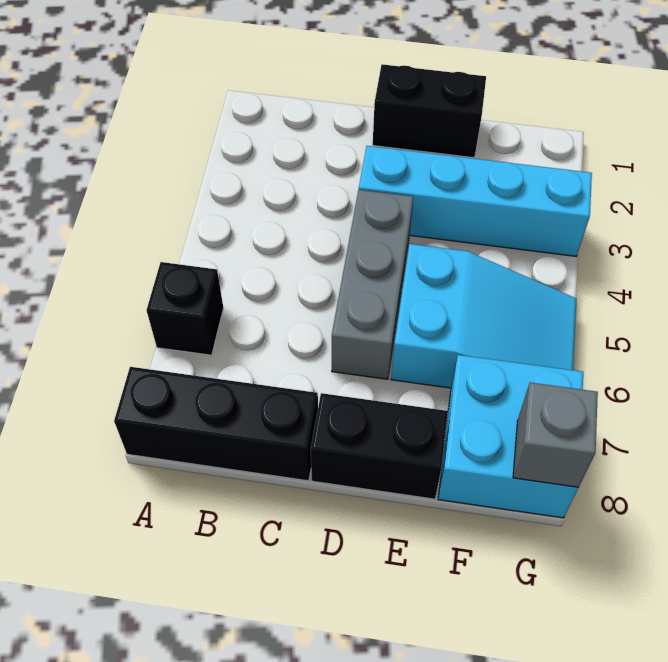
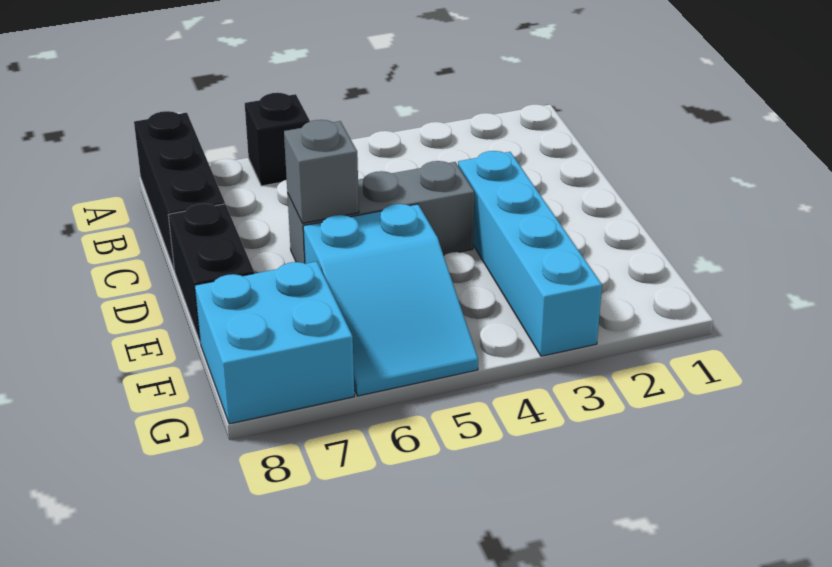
black 1x2 brick [373,64,486,158] -> none
grey 1x1 brick [513,383,598,487] -> grey 1x1 brick moved to [284,120,359,223]

